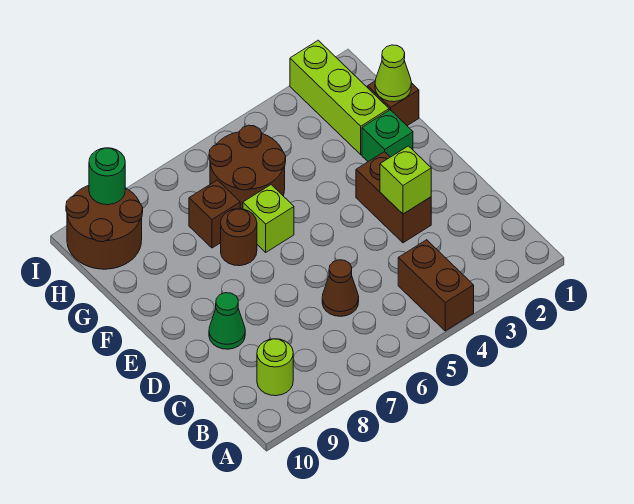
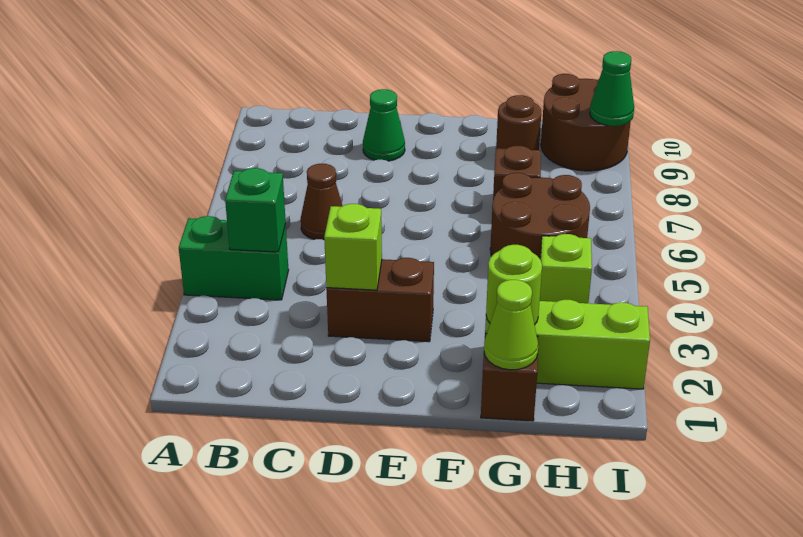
brown 1x2 brick [398,240,474,331] -> green 1x2 brick [179,216,289,300]
lime 1x1 round brick [257,339,293,396] -> lime 1x1 round brick moved to [486,245,542,325]
green 1x1 brick [362,110,413,162] -> green 1x1 brick moved to [225,168,286,252]
lime 1x1 brick [243,185,294,252] -> lime 1x1 brick moved to [540,234,592,303]
brown 1x1 round brick [221,209,257,266] -> brown 1x1 round brick moved to [496,95,541,150]
green 1x1 round brick [89,148,125,205] -> green 1x1 cone [590,51,634,126]

